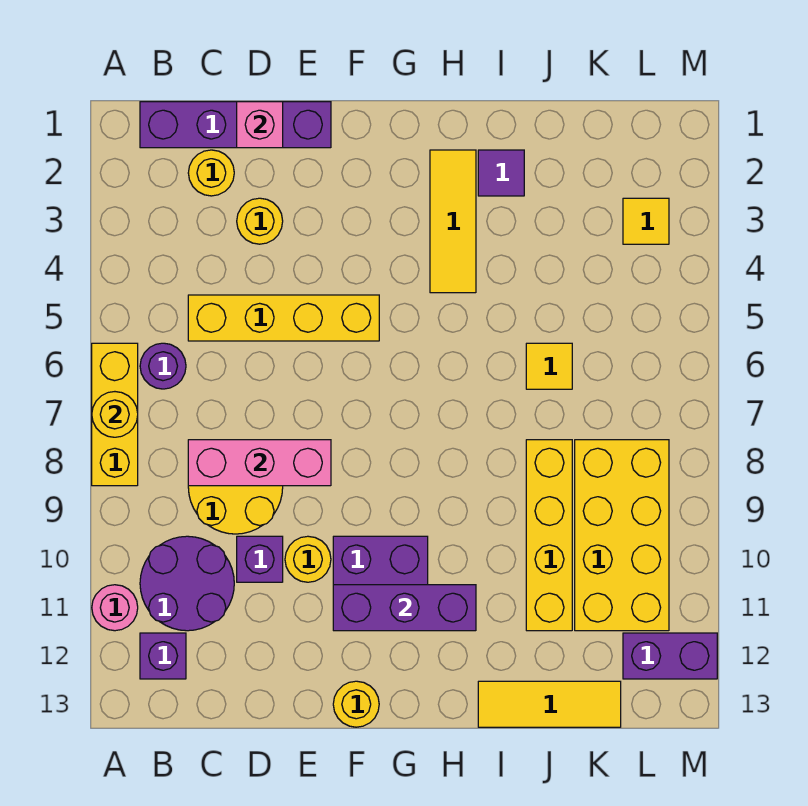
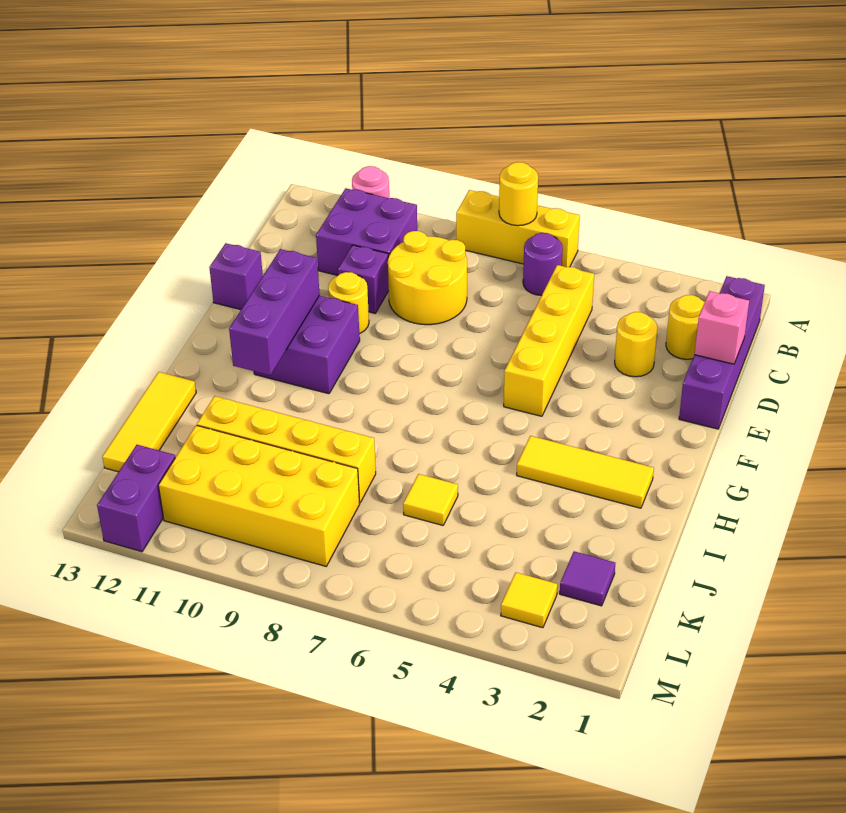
purple 2x2 round brick [140,536,234,631] -> purple 2x2 brick [316,188,417,275]
purple 1x1 brick [140,633,186,679] -> purple 1x1 brick moved to [209,243,263,310]
pink 1x3 brick [188,440,331,486] -> none
yellow 1x1 round brick [333,681,379,727] -> none
purple 1x1 tile [478,150,524,196] -> purple 1x1 tile moved to [560,551,615,606]

